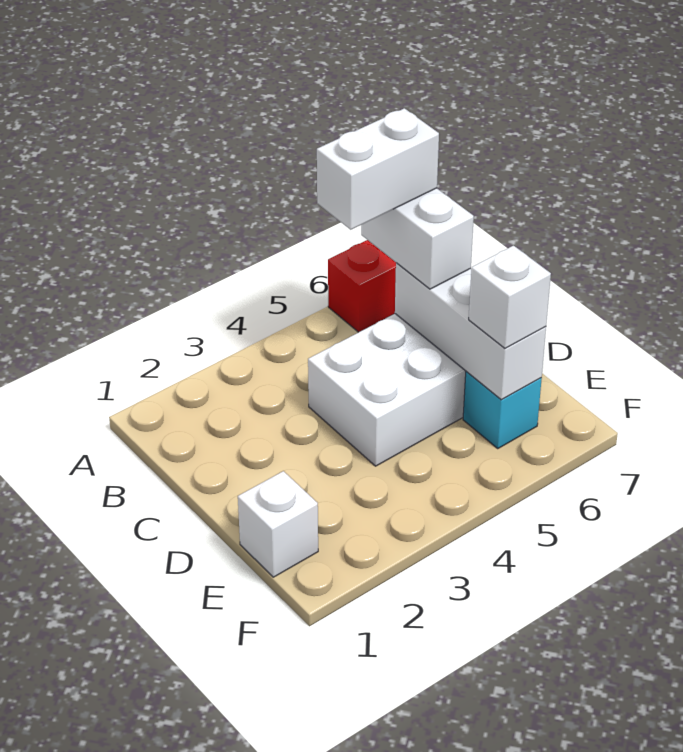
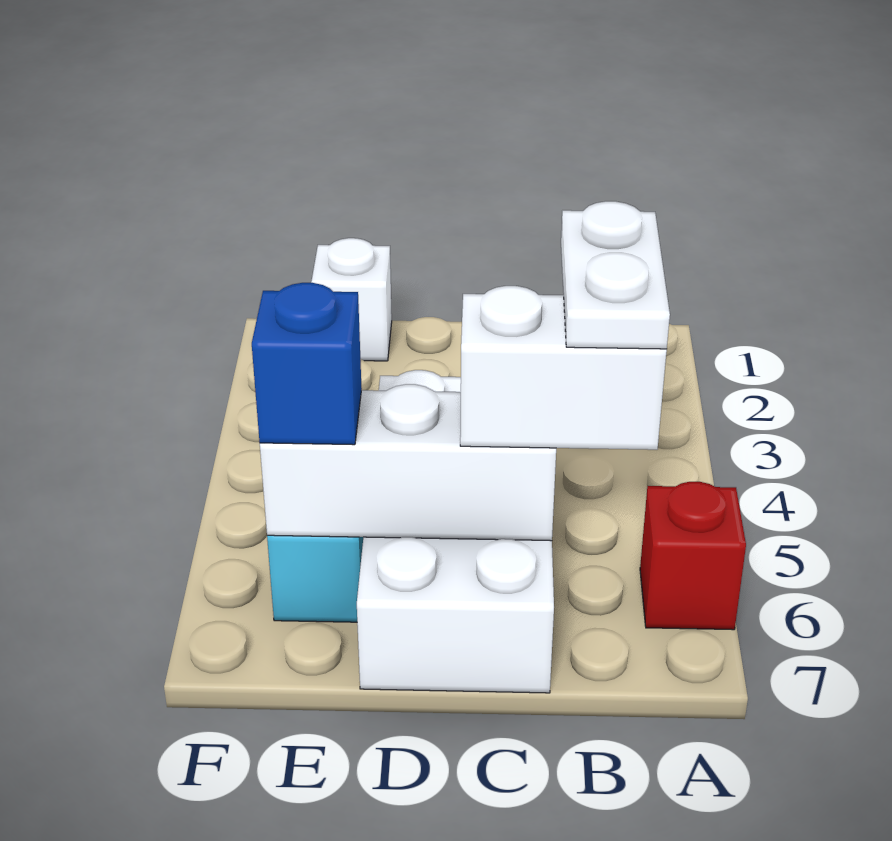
white 1x2 brick [317,108,439,230] -> white 1x2 plate [561,201,670,349]
white 1x1 brick [469,246,551,348] -> blue 1x1 brick [252,283,362,445]

